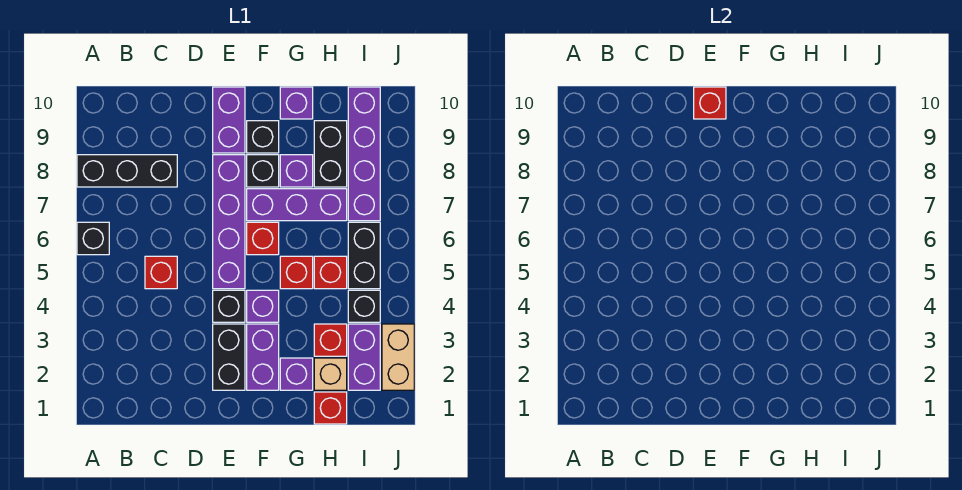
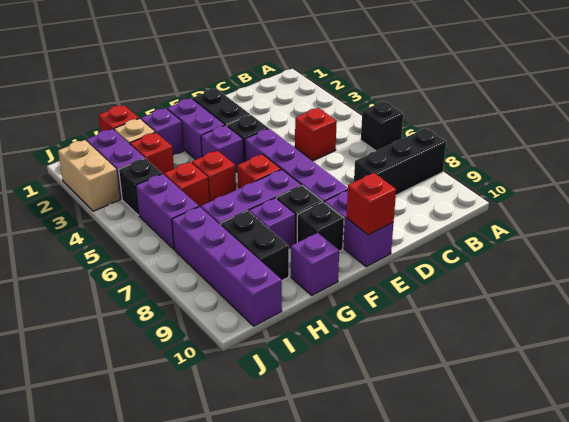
black 1x2 brick [348,222,380,289] -> purple 1x2 brick [136,174,199,249]

